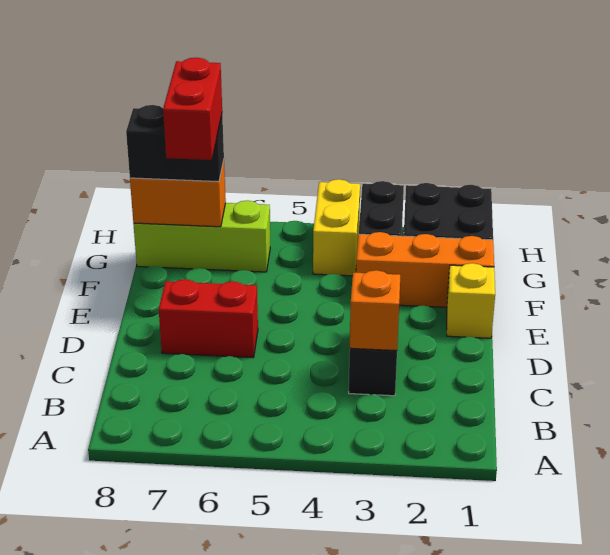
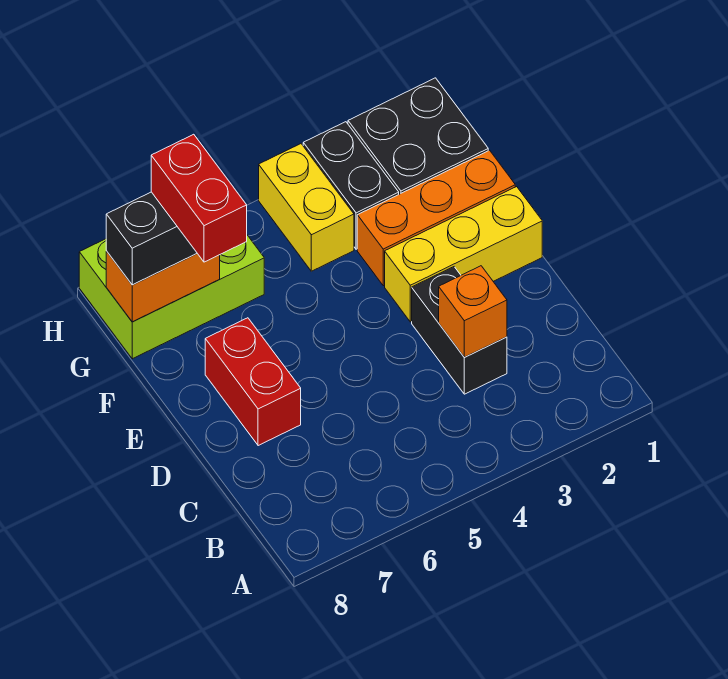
red 1x2 brick [159,279,258,358] -> red 1x2 brick turned to [205,318,301,446]
yellow 1x1 brick [447,263,495,338] -> yellow 1x3 brick [385,187,542,322]
lime 1x3 brick [133,200,270,272] -> lime 2x3 brick [79,235,264,359]

